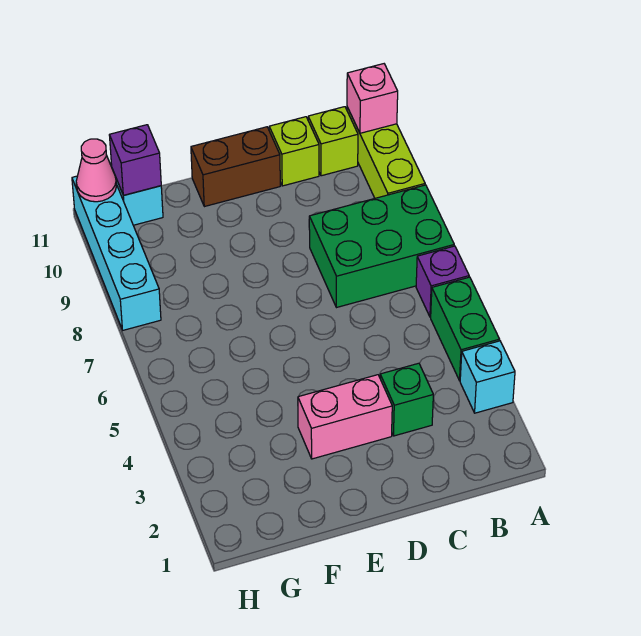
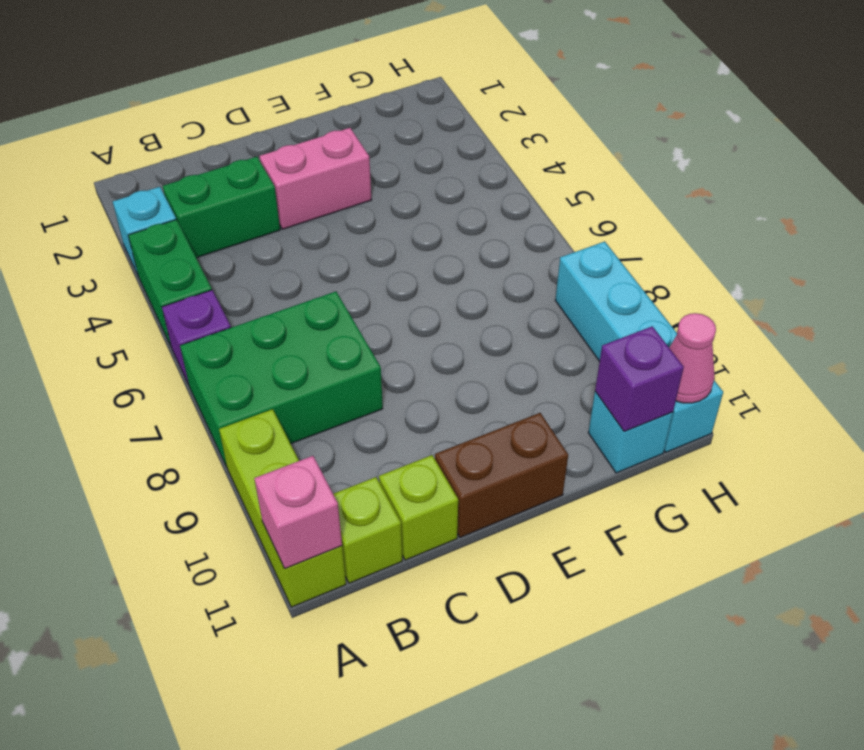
green 1x1 brick [380,363,433,436] -> green 1x2 brick [163,157,280,258]

